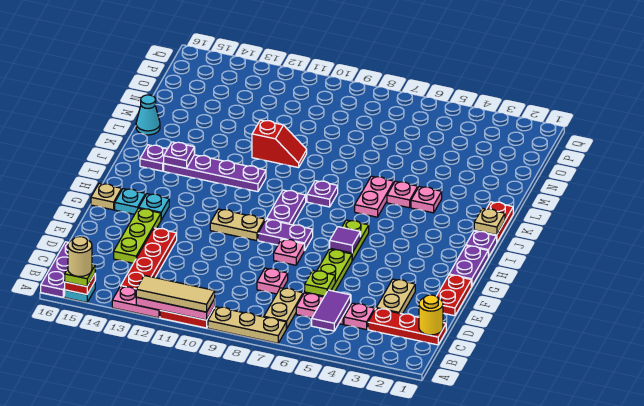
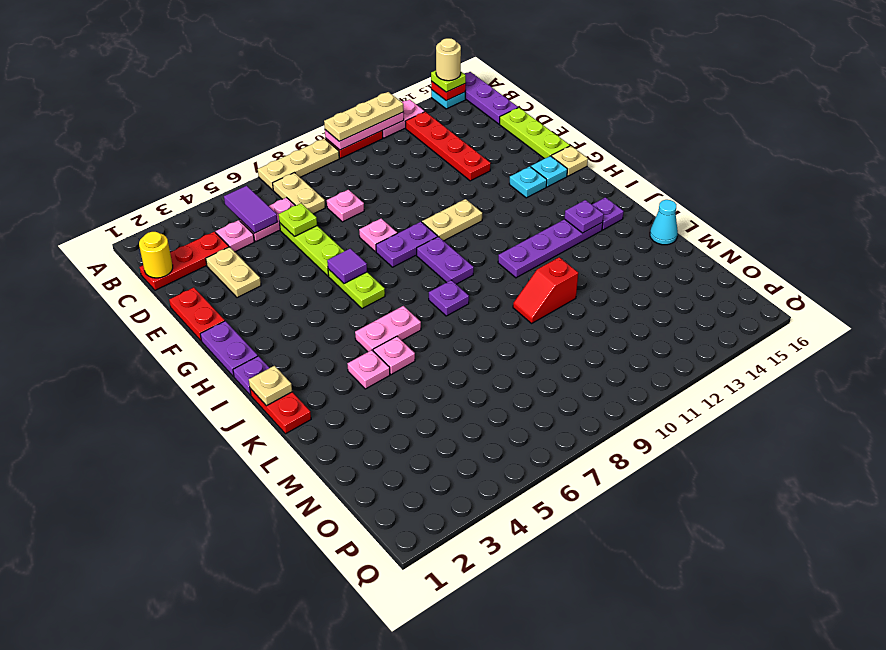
tan 1x3 tile [136,275,215,312] -> tan 1x3 plate [324,92,403,141]
lime 1x3 plate [114,208,161,263] -> lime 1x3 plate moved to [500,108,570,159]
pink 1x2 plate [355,176,394,217] -> pink 1x2 plate turned to [355,306,421,352]

